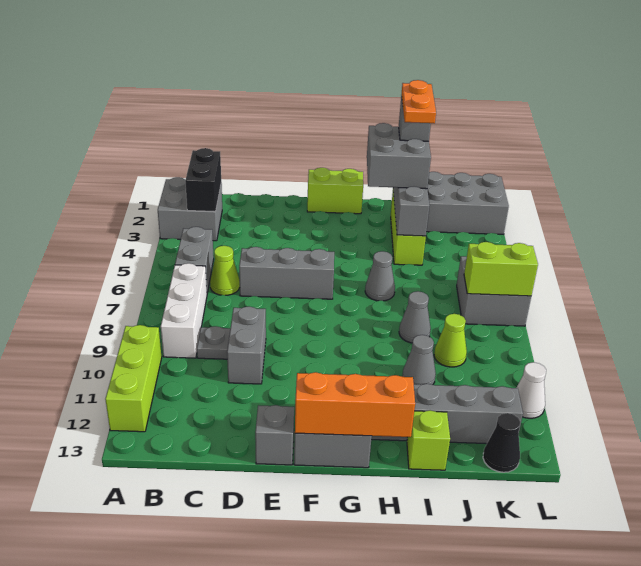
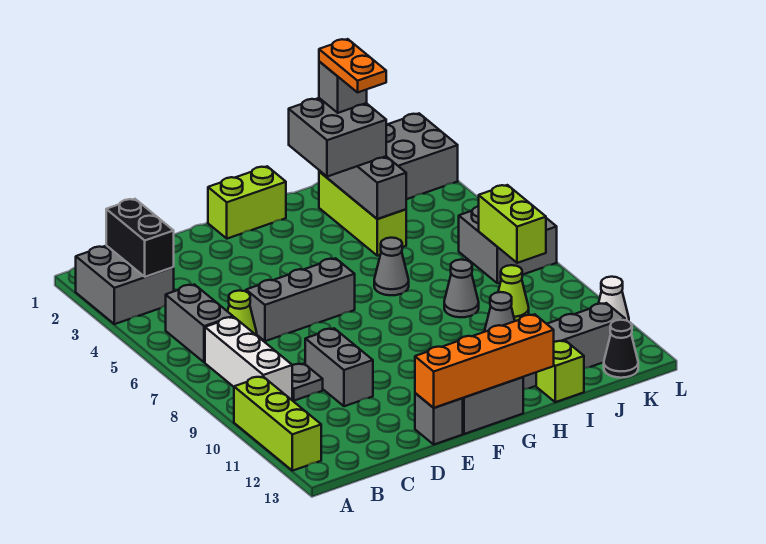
orange 1x3 brick [295,372,415,437] -> orange 1x4 brick [415,314,554,408]
lime 1x2 brick [464,242,538,296] -> lime 1x2 brick turned to [479,185,546,263]

